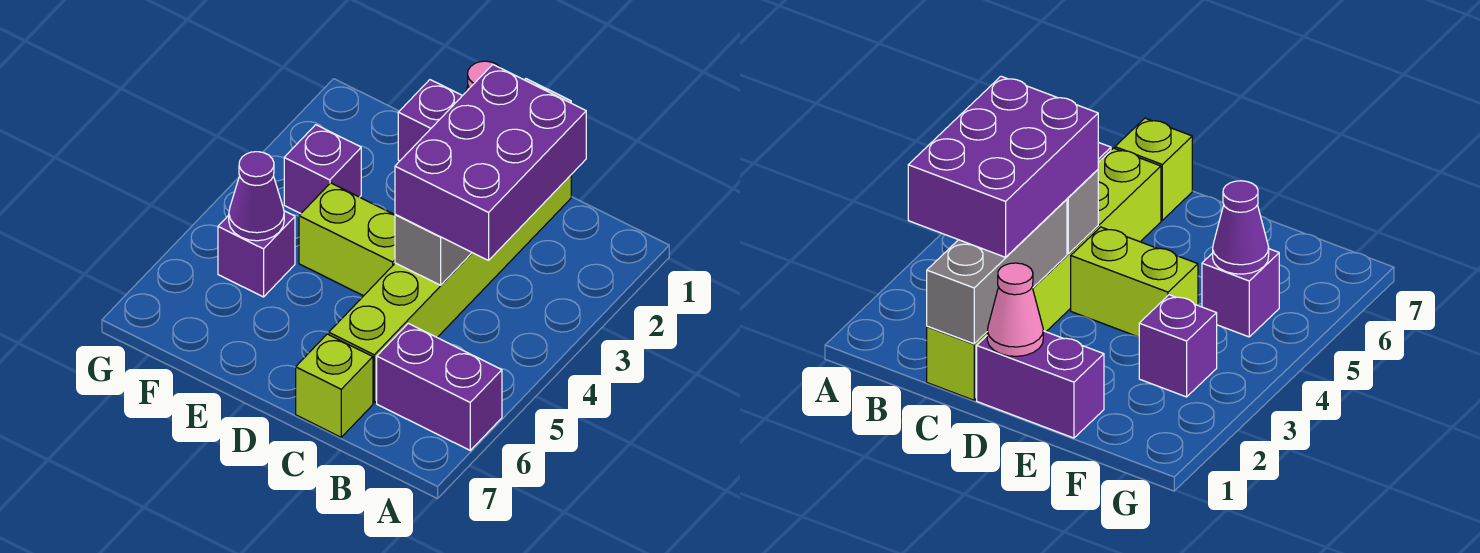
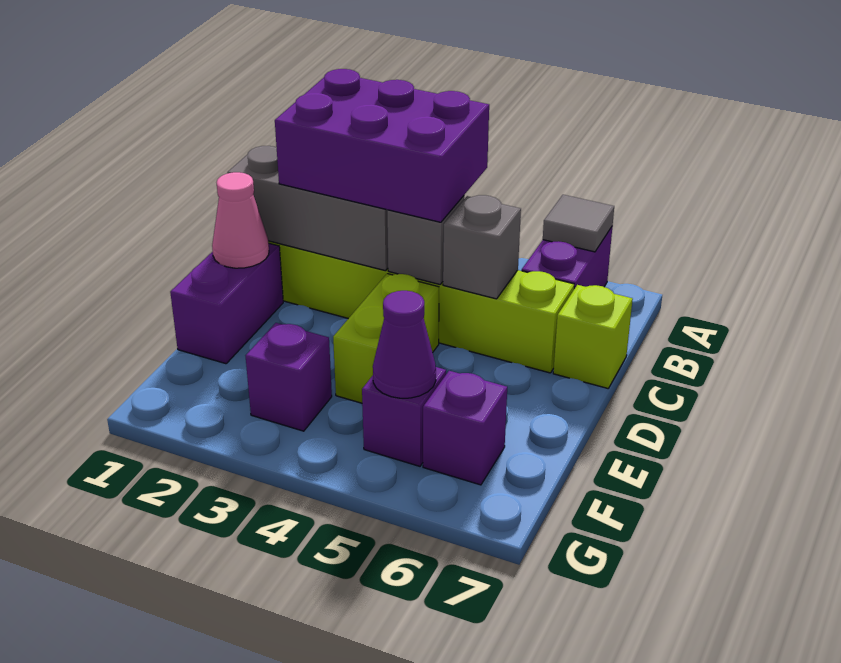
none -> grey 1x1 tile [543,195,614,252]
none -> grey 1x1 brick [443,195,521,299]
none -> purple 1x1 brick [423,371,507,485]

